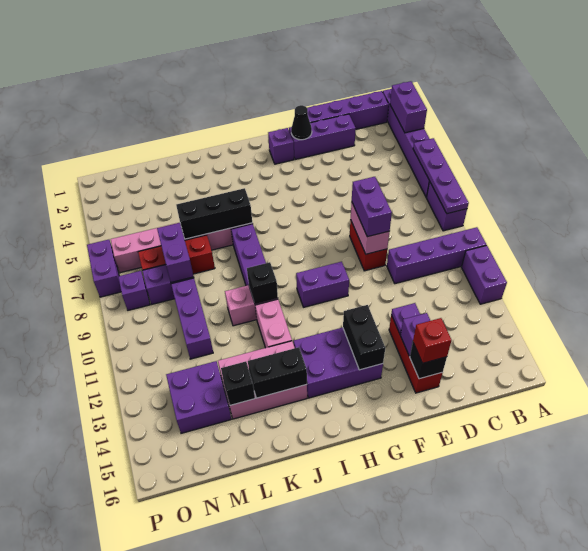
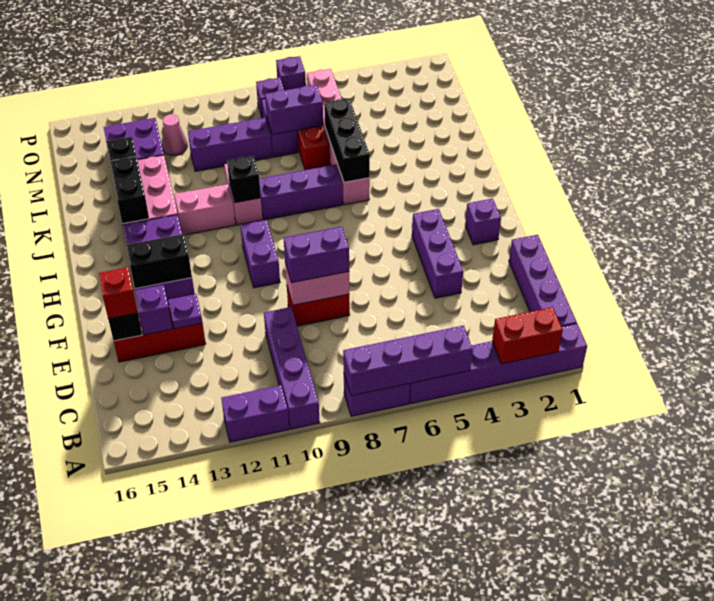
purple 1x2 brick [390,81,427,133] -> red 1x2 brick [492,307,563,364]
purple 1x4 plate [413,138,469,214] -> purple 1x4 brick [343,326,473,396]
purple 1x3 brick [289,114,356,160] -> purple 1x3 brick moved to [412,209,463,298]
black 1x1 cone [291,105,312,140] -> none
none -> pink 1x1 cone [162,114,187,155]
purple 1x2 brick [87,240,121,297] -> purple 1x1 brick [276,56,306,90]

